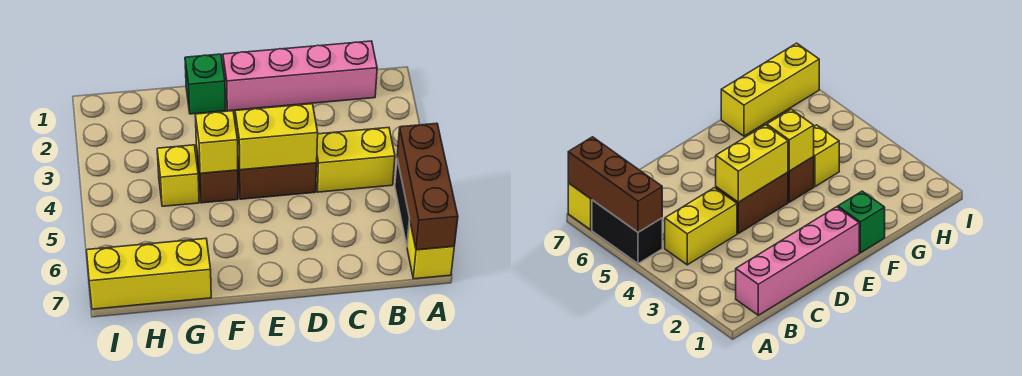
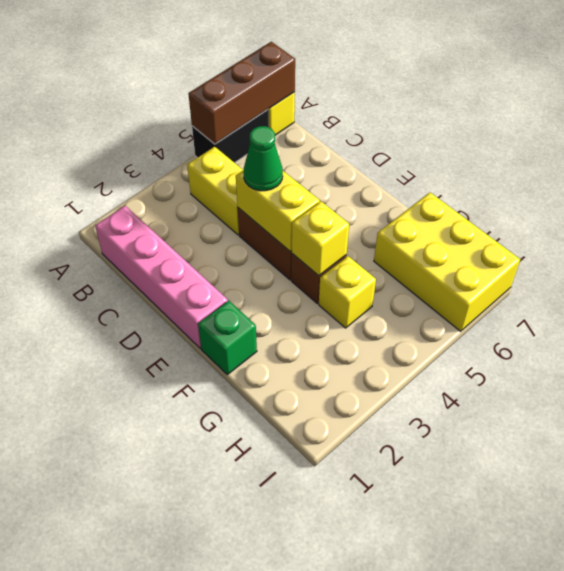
none -> green 1x1 cone [244,126,283,191]
yellow 1x3 brick [87,239,211,309] -> yellow 2x3 brick [374,192,520,331]

